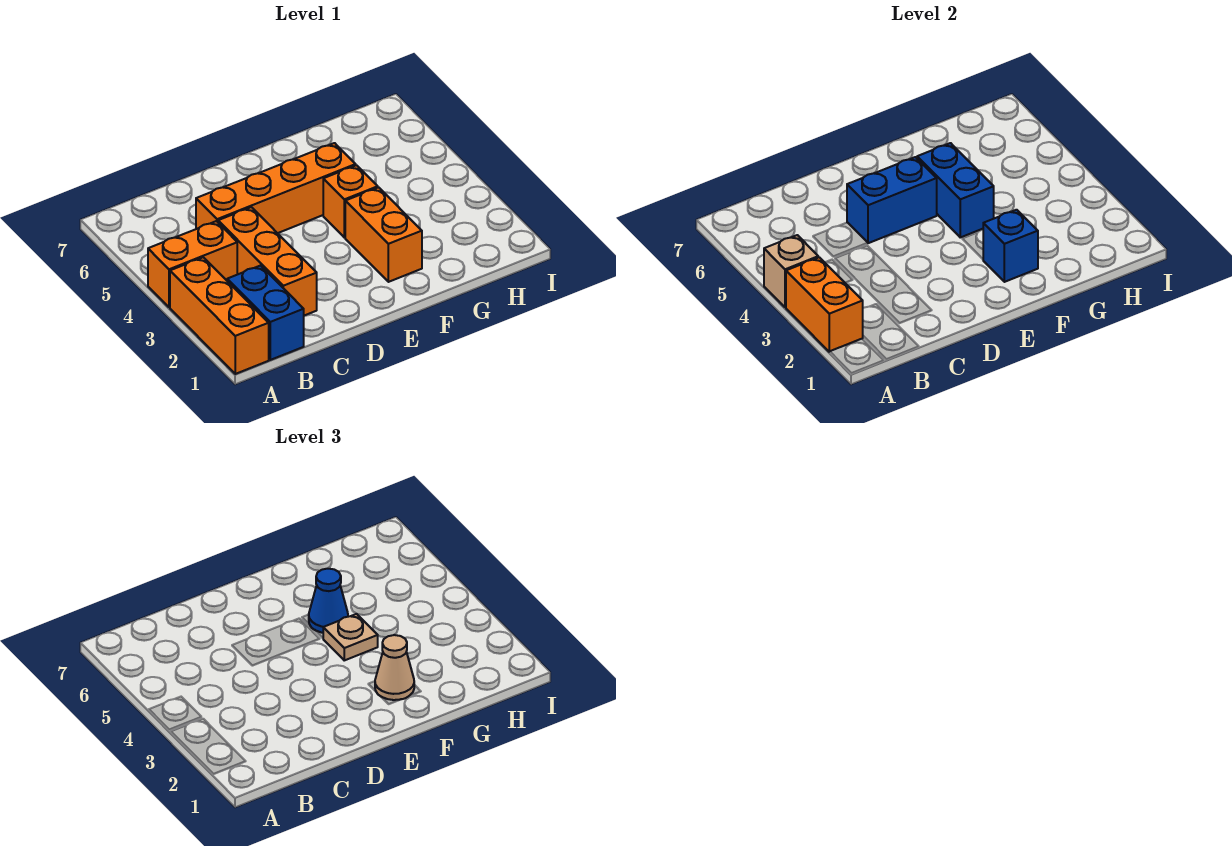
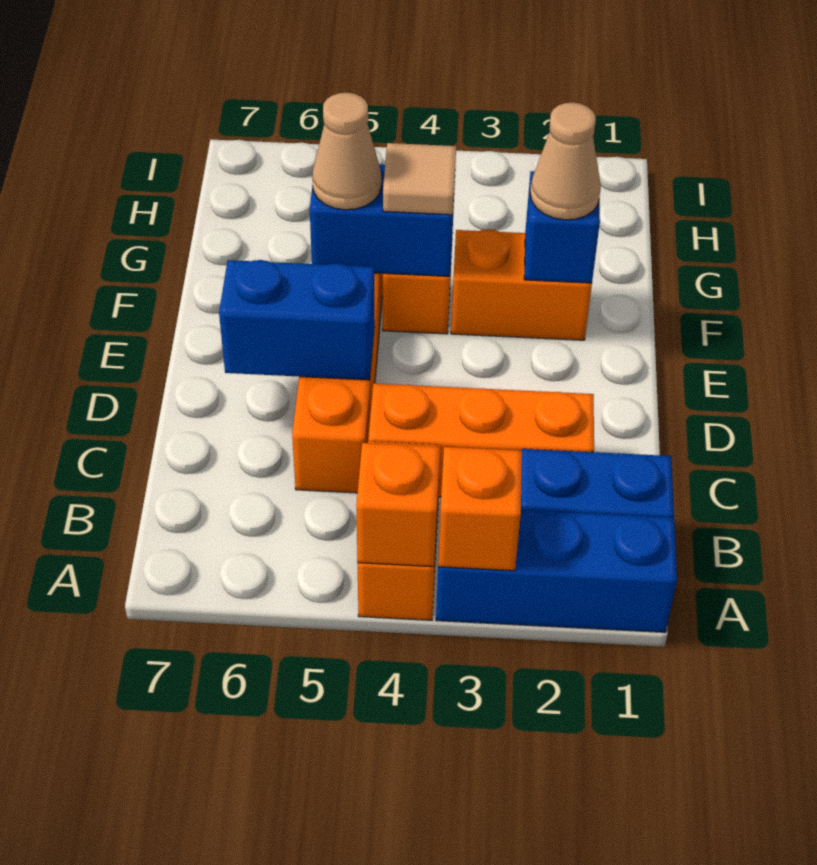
orange 1x3 brick [170,257,269,374] -> blue 1x3 brick [436,510,677,632]
orange 1x2 brick [786,257,863,352] -> orange 1x1 brick [438,447,522,571]
tan 1x1 brick [764,235,818,307] -> orange 1x1 brick [356,443,440,567]
blue 1x2 brick [847,157,937,243] -> blue 1x2 brick turned to [219,260,375,380]
tan 1x1 plate [323,614,378,660] -> tan 1x1 tile [383,143,456,215]
blue 1x1 cone [309,569,348,633] -> tan 1x1 cone [312,93,382,210]

